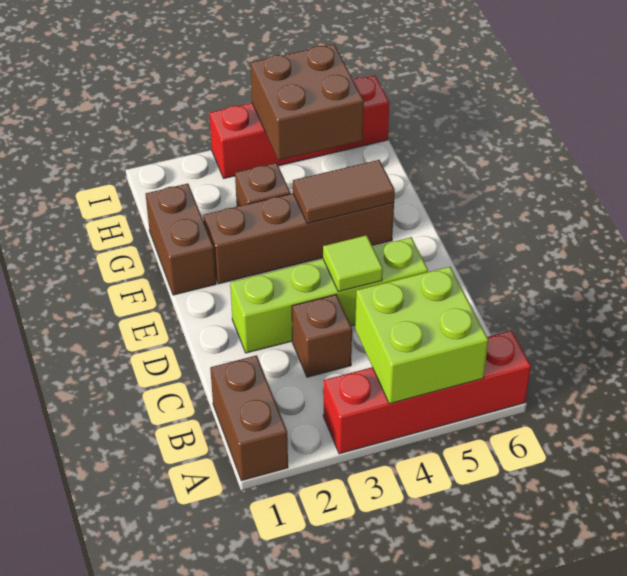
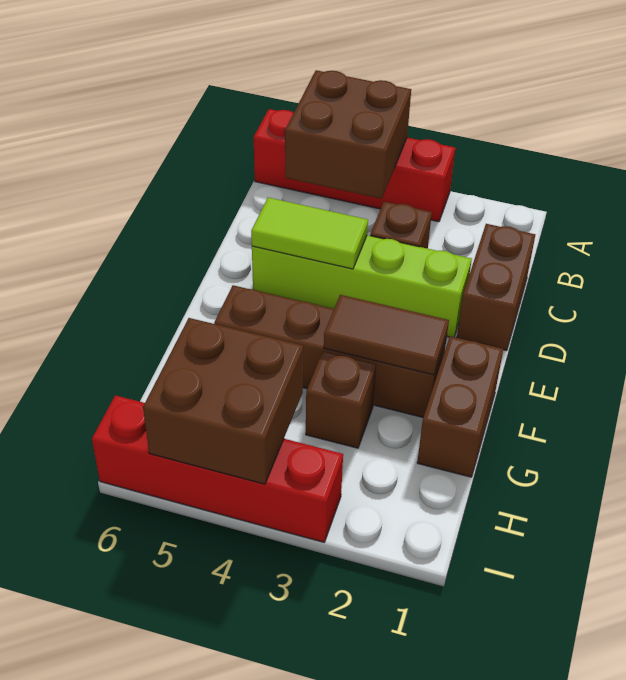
brown 1x2 brick [210,355,288,481] -> brown 1x2 brick moved to [457,224,535,351]
lime 2x2 brick [355,267,488,404] -> brown 2x2 brick [285,70,411,199]
lime 1x1 tile [323,235,383,292] -> lime 1x2 tile [251,198,368,269]
brown 1x2 tile [293,160,395,224] -> brown 1x2 tile moved to [324,295,449,375]

